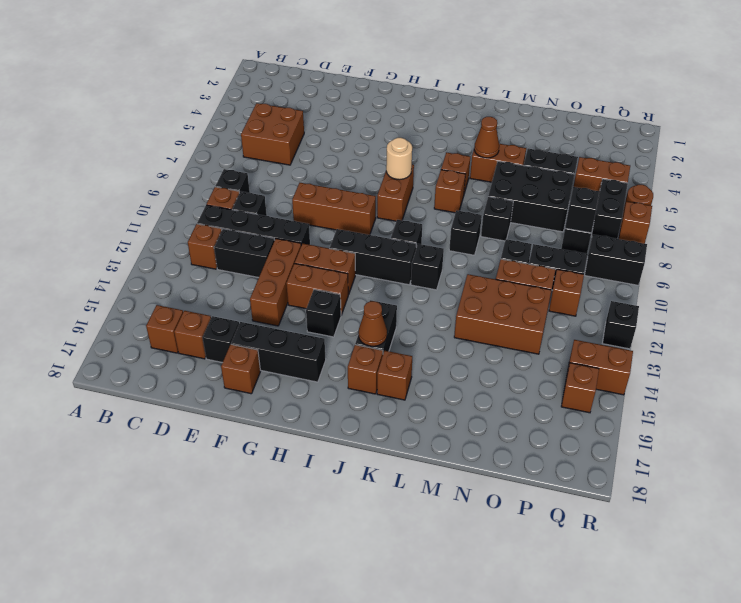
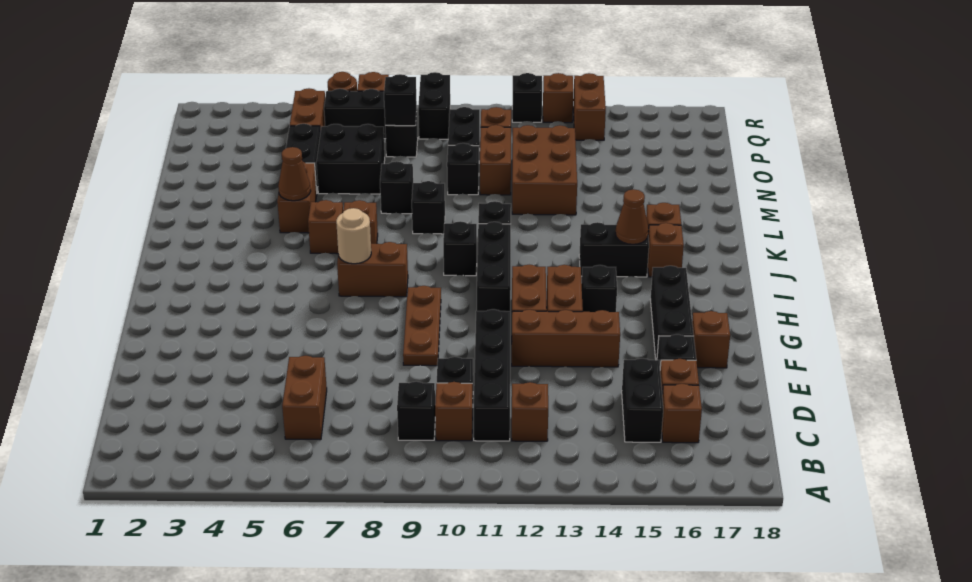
brown 2x2 brick [241,103,304,165] -> brown 1x2 brick [282,356,327,440]
black 1x2 brick [214,229,275,277] -> black 1x2 brick moved to [622,358,663,442]
brown 1x3 brick [292,183,376,235] -> brown 1x3 plate [403,286,441,366]
black 2x3 brick [488,161,575,232] -> black 2x2 brick [316,124,385,194]
brown 1x1 brick [561,363,599,413] -> brown 1x1 brick moved to [543,73,573,123]

